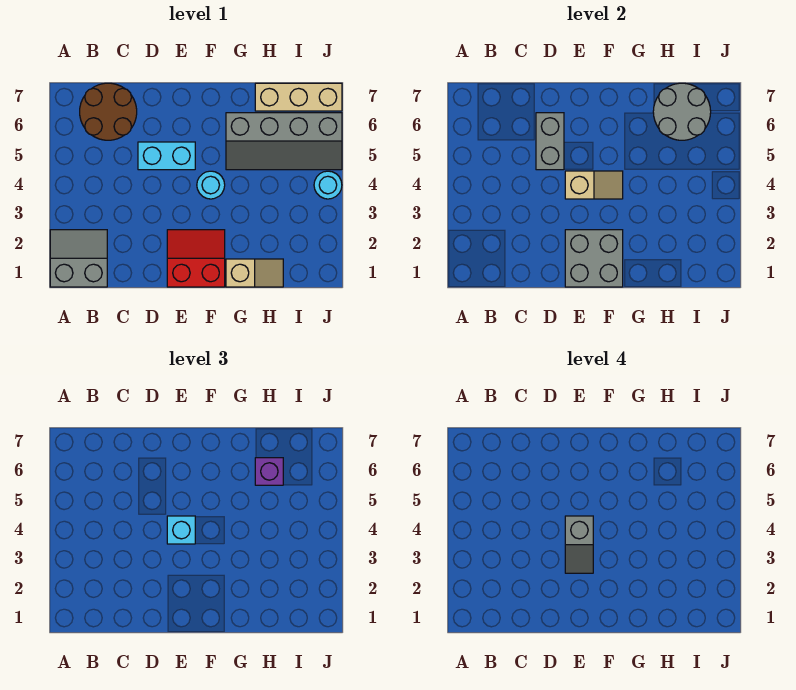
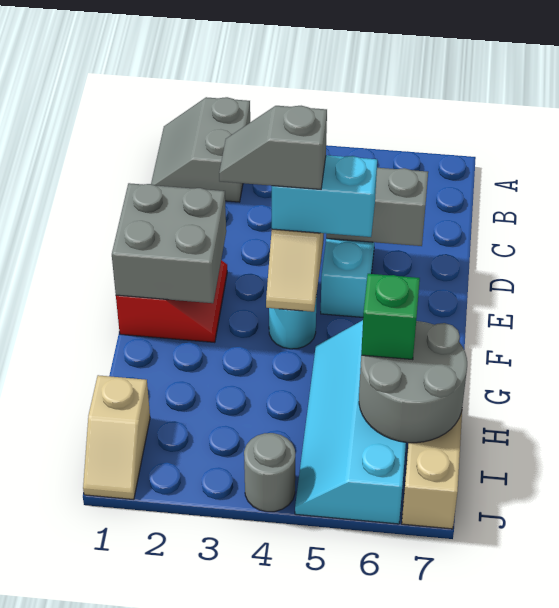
grey 2x2 slope [50,230,107,287] -> grey 2x2 slope turned to [151,97,250,202]
brown 2x2 round brick [80,83,137,140] -> none
cyan 1x1 brick [167,516,195,544] -> cyan 1x2 brick [272,155,377,237]
tan 1x2 slope [226,259,283,287] -> tan 1x2 slope moved to [83,375,150,500]
grey 2x4 slope [226,113,342,170] -> cyan 2x4 slope [295,320,406,524]
purple 1x1 brick [255,458,283,485] -> green 1x1 brick [361,274,420,360]
cyan 1x1 round brick [314,171,342,199] -> grey 1x1 round brick [244,433,295,512]

